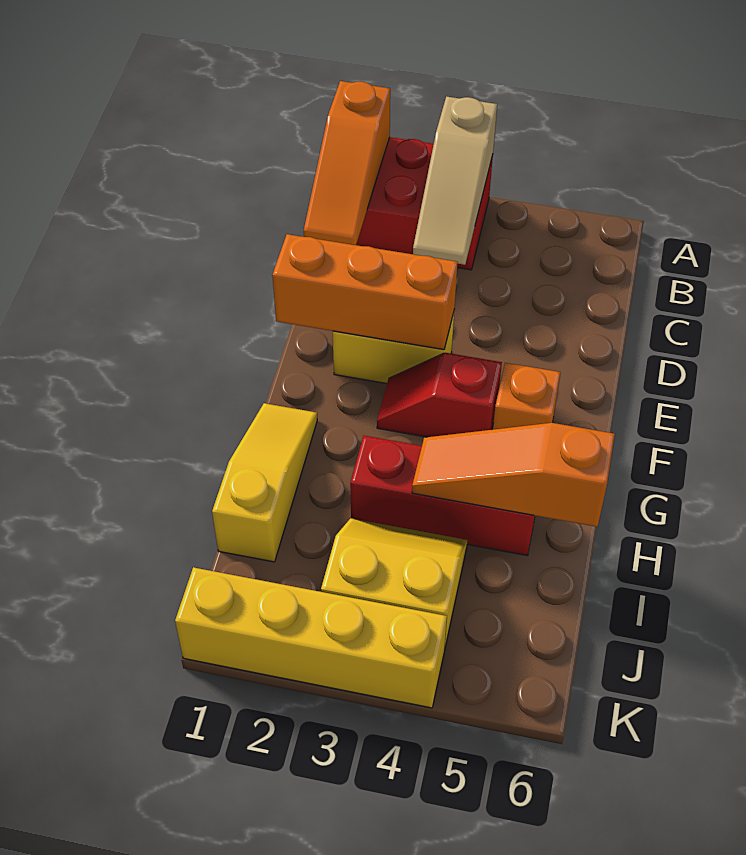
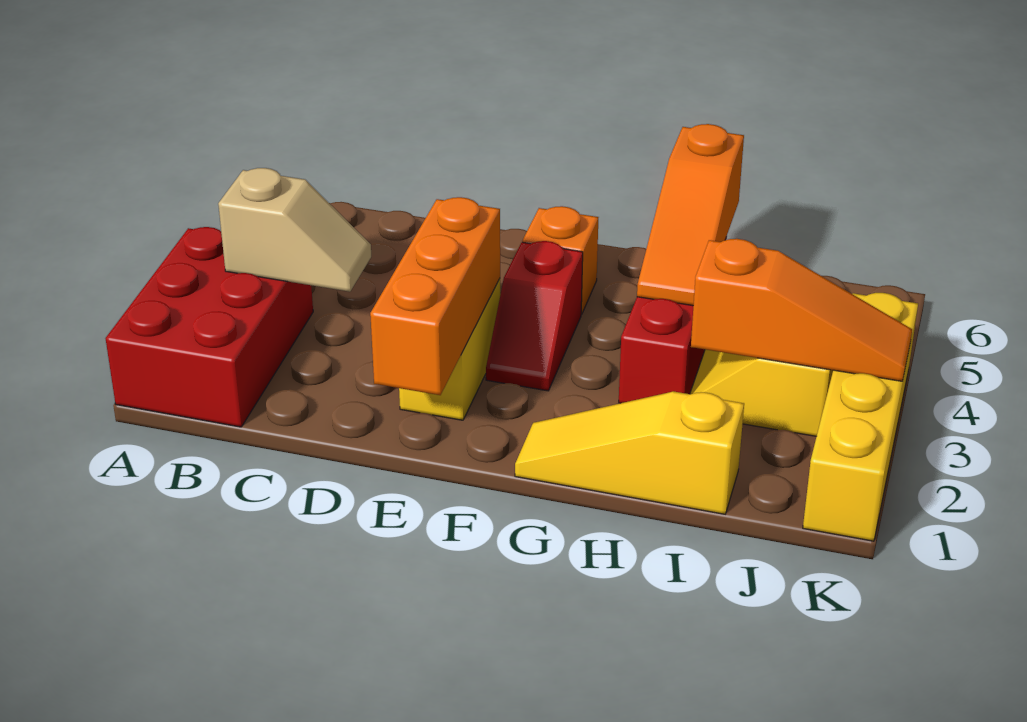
orange 1x3 slope [304,81,390,245] -> orange 1x3 slope moved to [691,239,912,381]
tan 1x3 slope [413,96,497,265] -> tan 1x2 slope [218,168,371,292]

